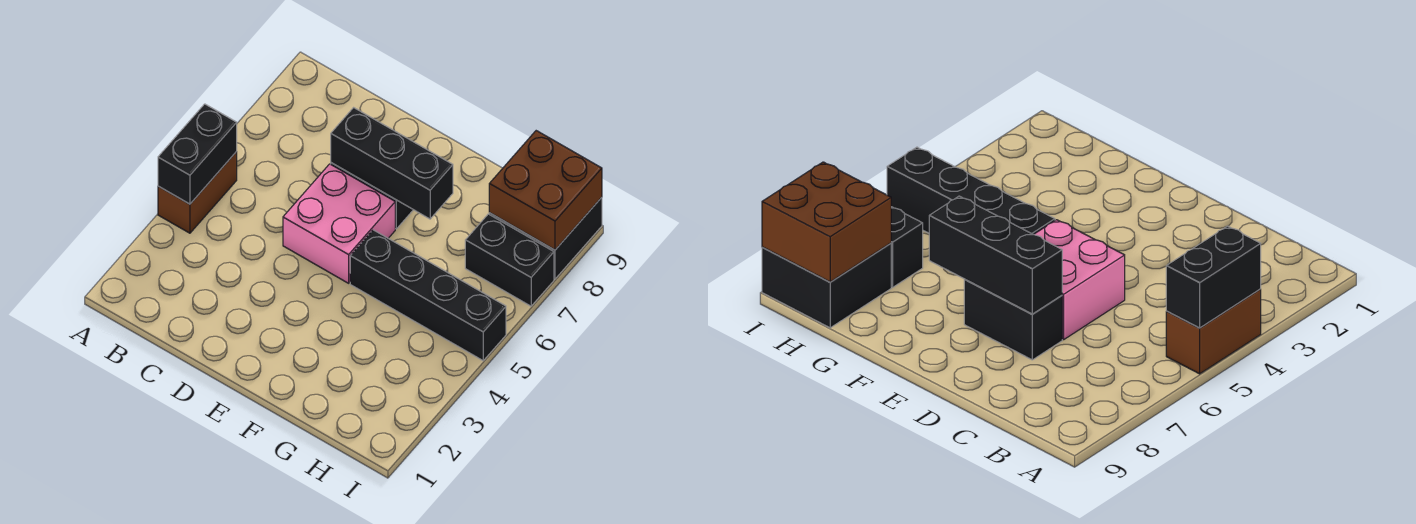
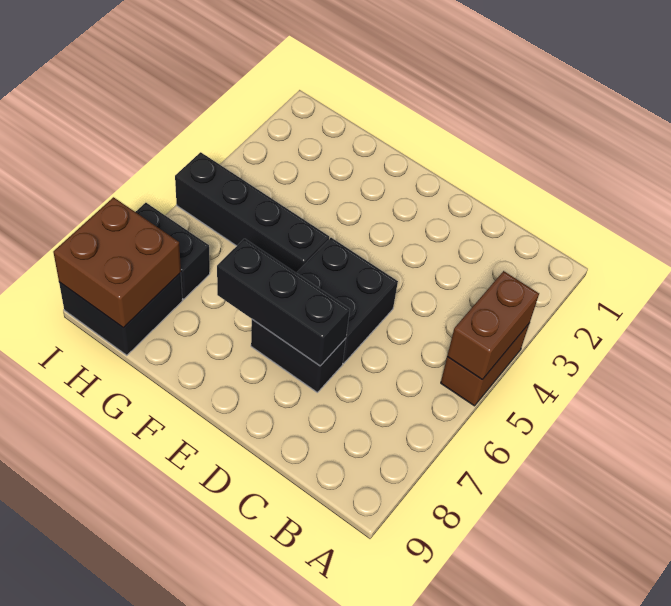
black 1x2 brick [158,104,237,204] -> brown 1x2 brick [447,271,539,379]
pink 2x2 brick [283,164,395,283] -> black 2x2 brick [297,238,398,363]

